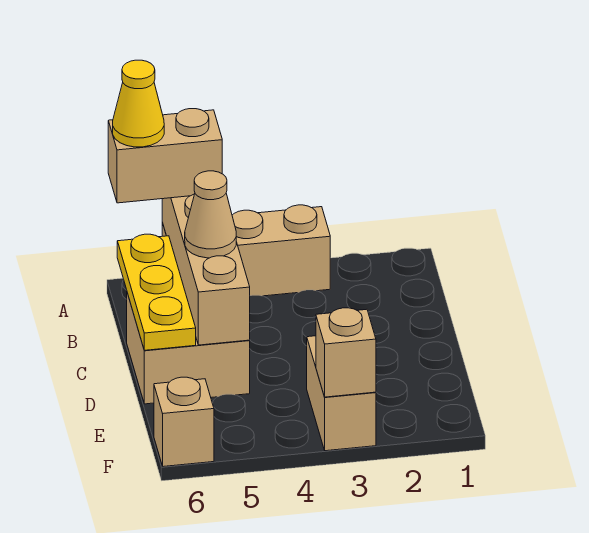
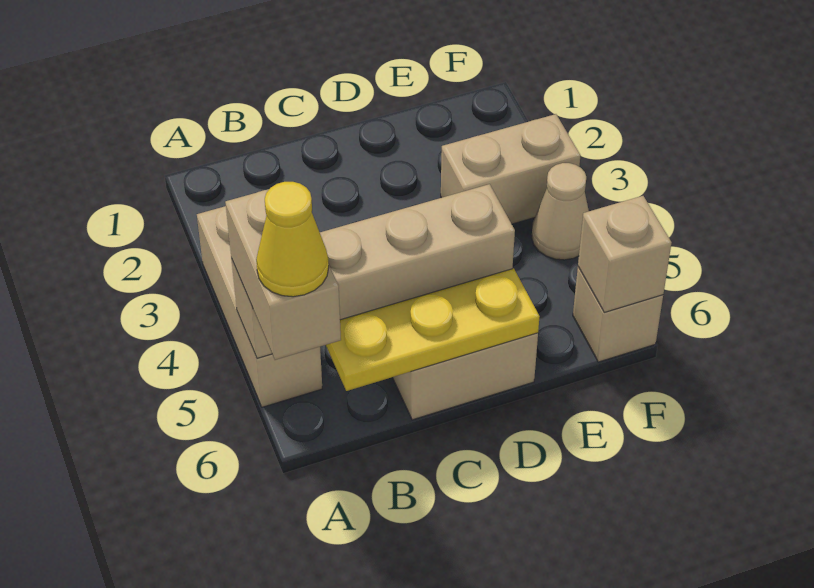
tan 1x1 cone [185,171,236,258] -> tan 1x1 cone moved to [532,163,589,260]
tan 1x1 brick [316,308,376,397] -> tan 1x1 brick moved to [578,196,672,312]

